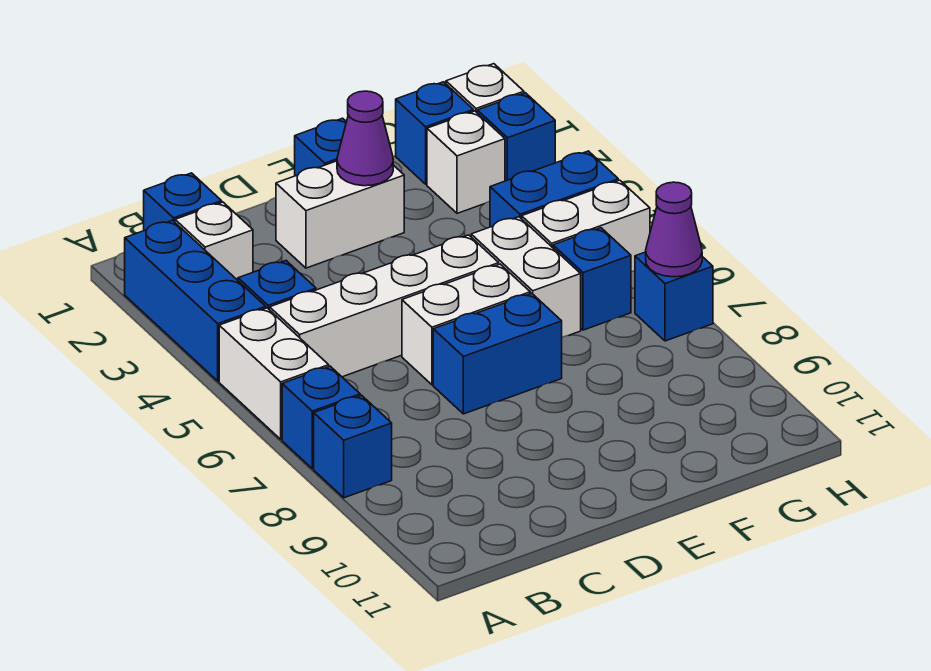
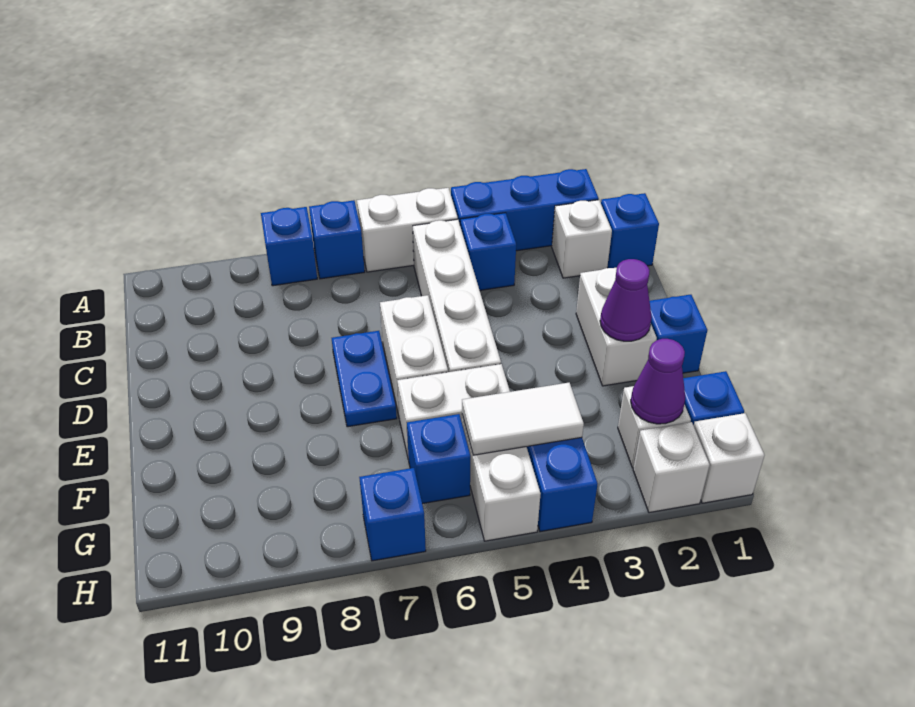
blue 1x2 brick [433,293,562,414] -> blue 1x2 plate [332,331,397,427]
none -> white 1x2 tile [462,383,584,455]
blue 1x1 brick [477,93,555,181] -> white 1x1 brick [633,422,709,513]
purple 1x1 cone [646,182,702,277] -> purple 1x1 cone moved to [631,339,685,424]

